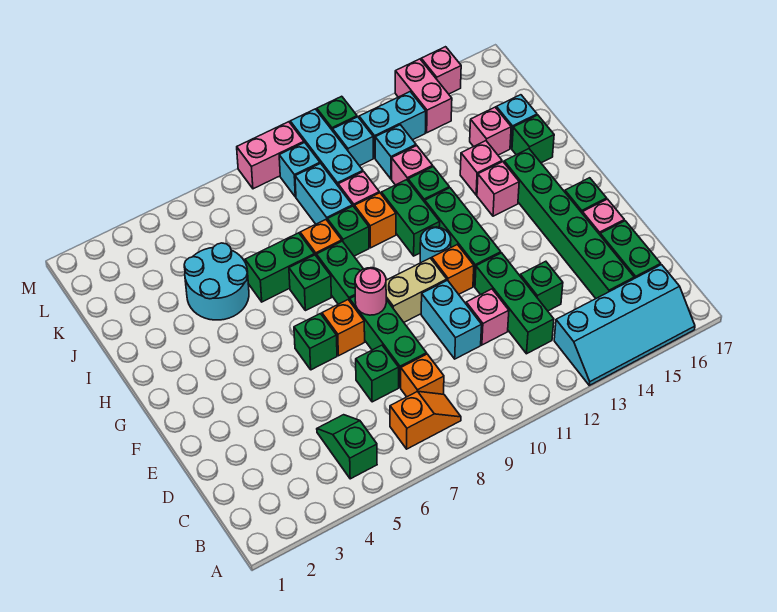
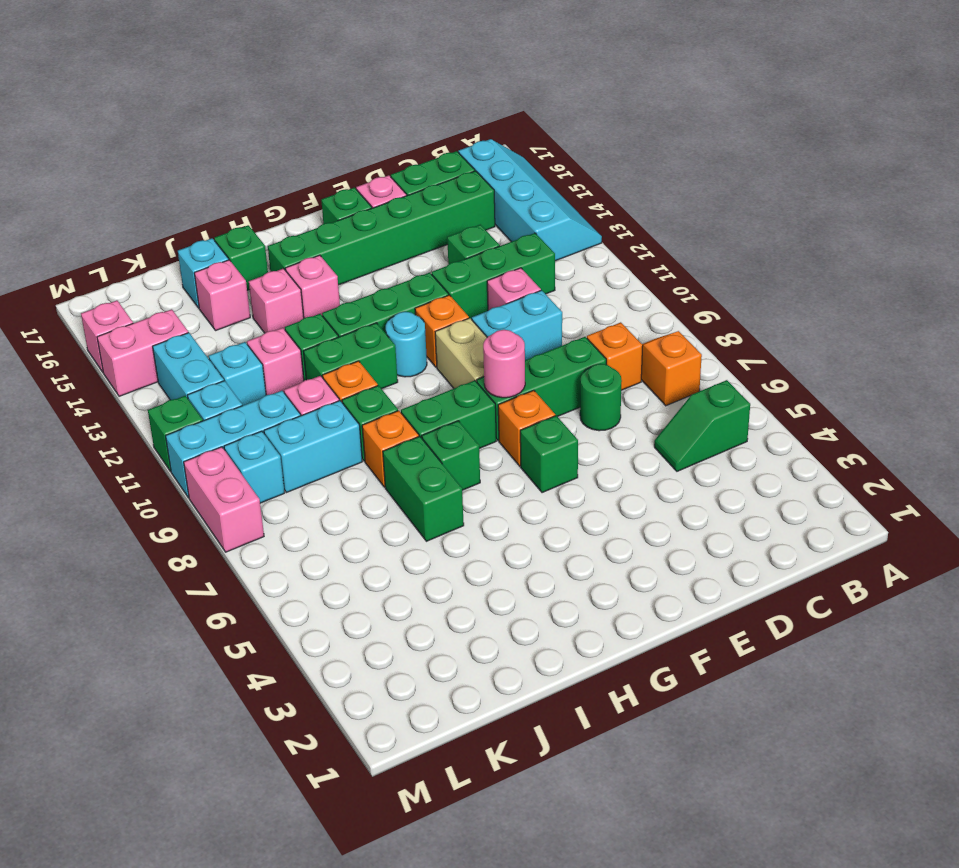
green 1x1 brick [356,345,399,402] -> green 1x1 round brick [580,364,622,431]
cyan 2x2 round brick [184,243,249,320] -> none

